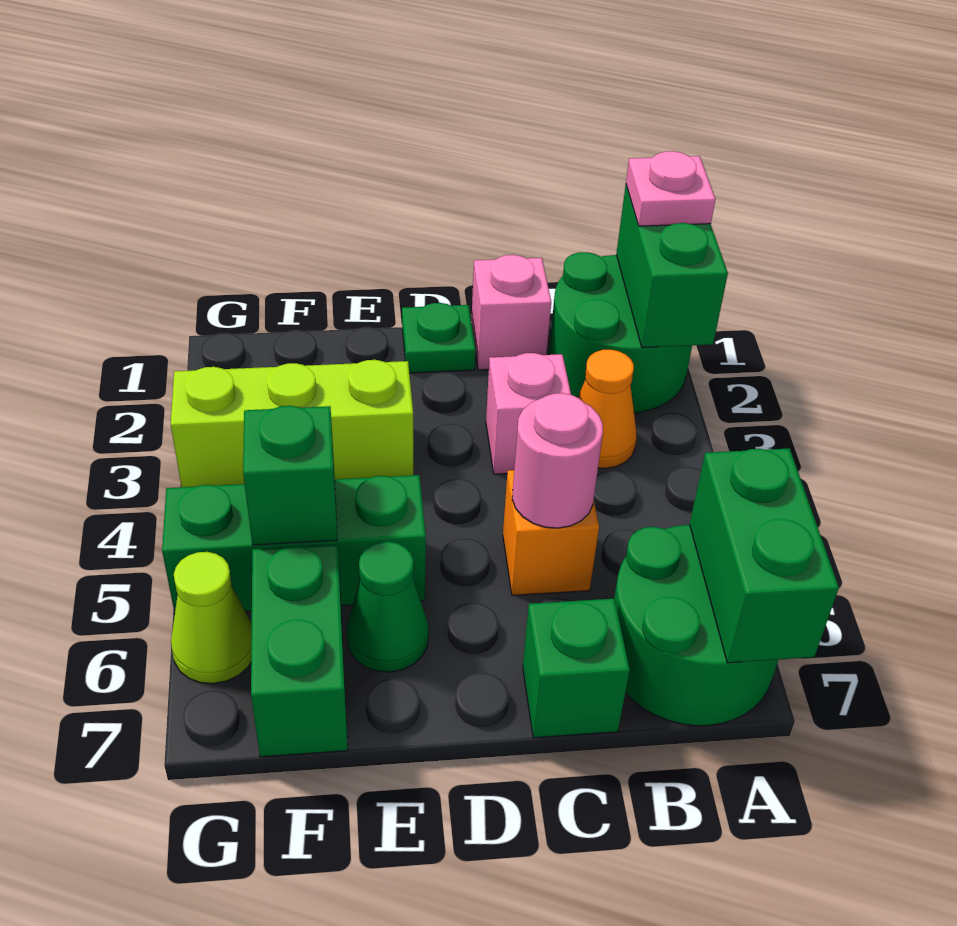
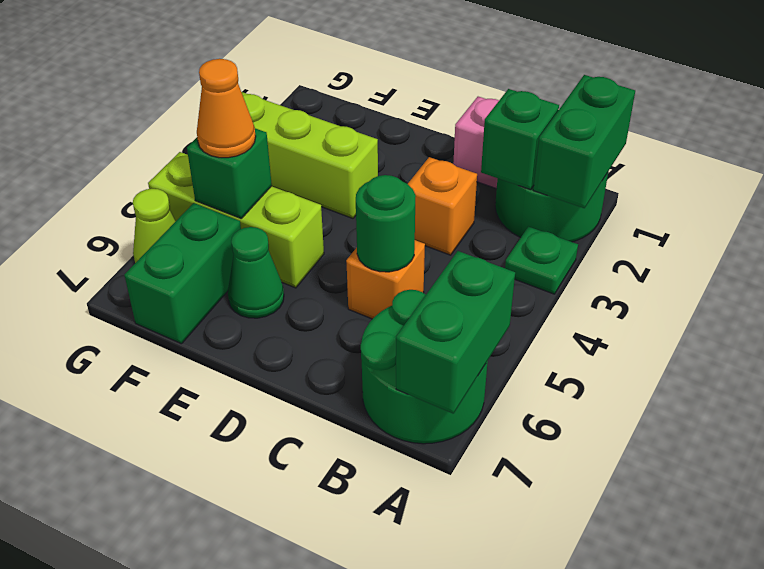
pink 1x1 plate [626,151,716,226] -> none
orange 1x1 cone [578,349,637,469] -> orange 1x1 cone moved to [197,59,256,158]
pink 1x1 brick [486,353,571,474] -> orange 1x1 brick [408,157,477,255]
pink 1x1 round brick [512,393,603,528] -> green 1x1 round brick [356,175,416,272]
green 1x1 brick [523,599,630,738] -> green 1x1 brick moved to [481,89,559,190]
green 1x1 plate [402,303,475,373] -> green 1x1 plate moved to [505,227,578,294]
green 1x3 brick [162,475,426,613] -> lime 1x3 brick [148,152,324,288]

